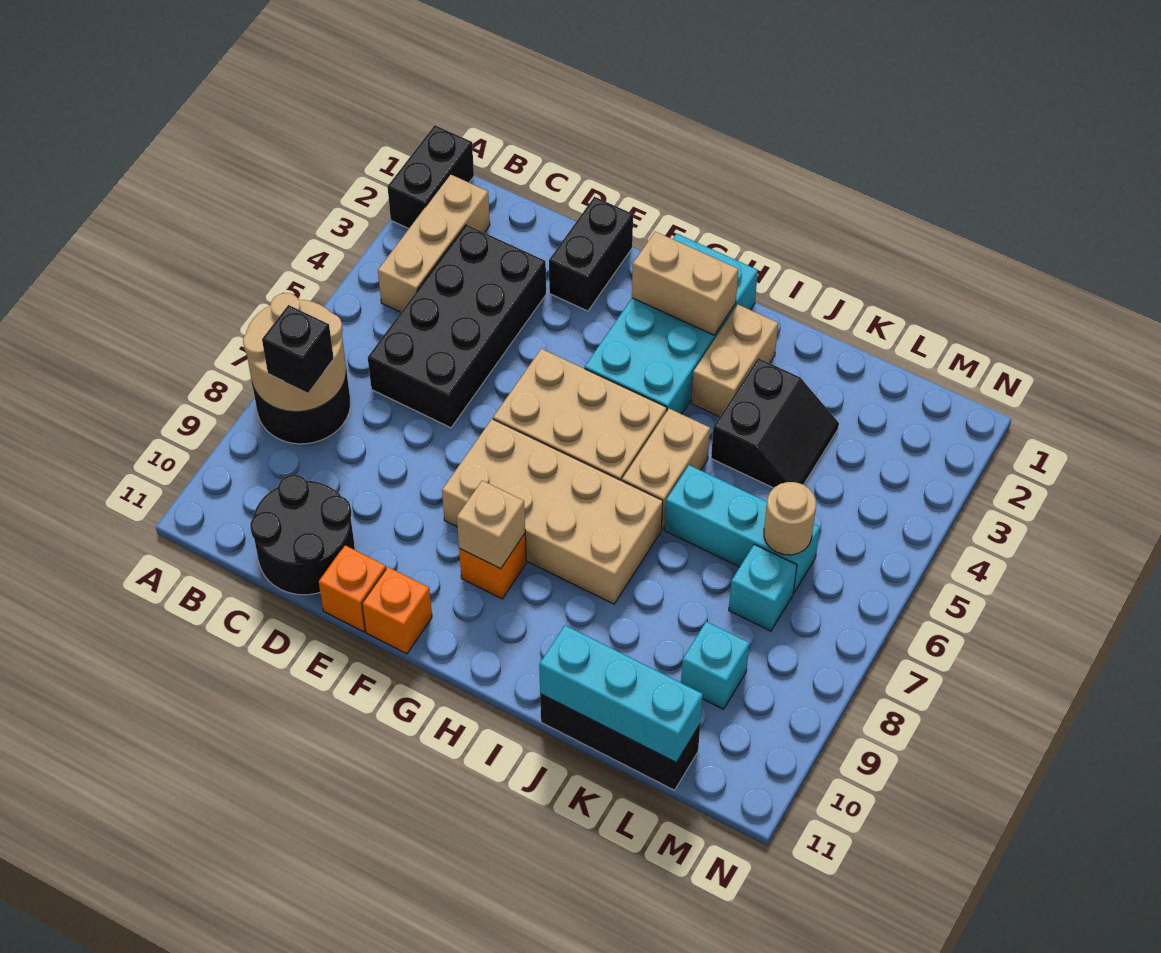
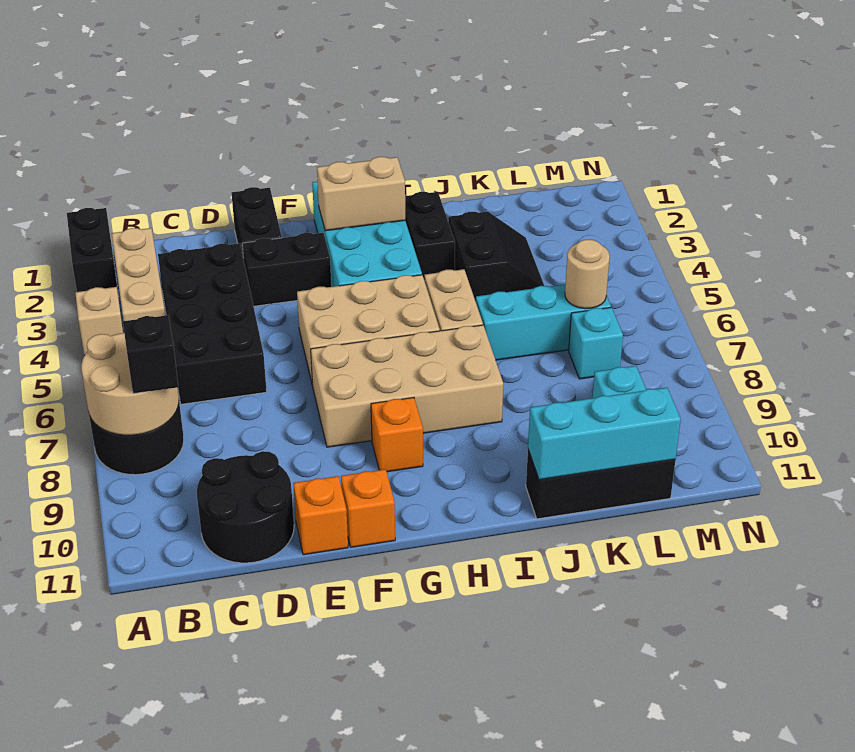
none -> black 1x2 brick [242,233,331,306]
tan 1x1 brick [457,481,525,569] -> tan 1x1 brick moved to [75,287,123,355]
tan 1x2 brick [691,305,778,417] -> black 1x2 brick [405,192,455,278]

